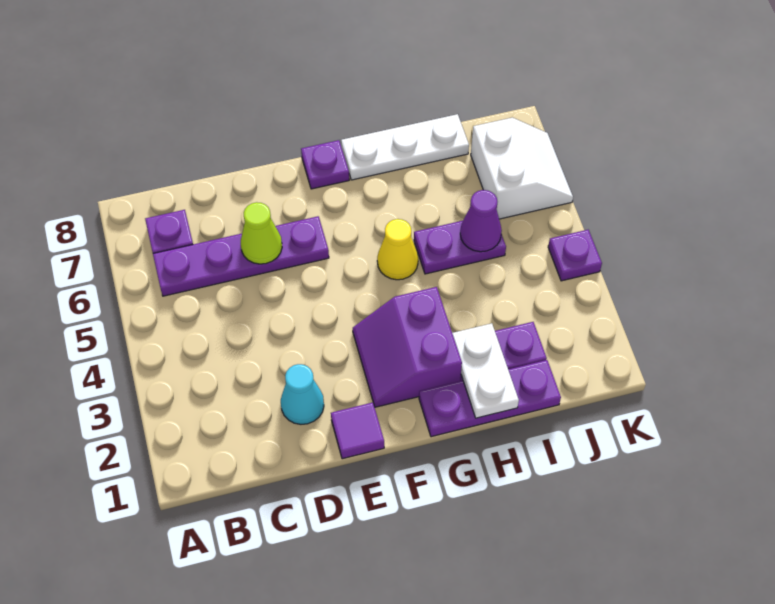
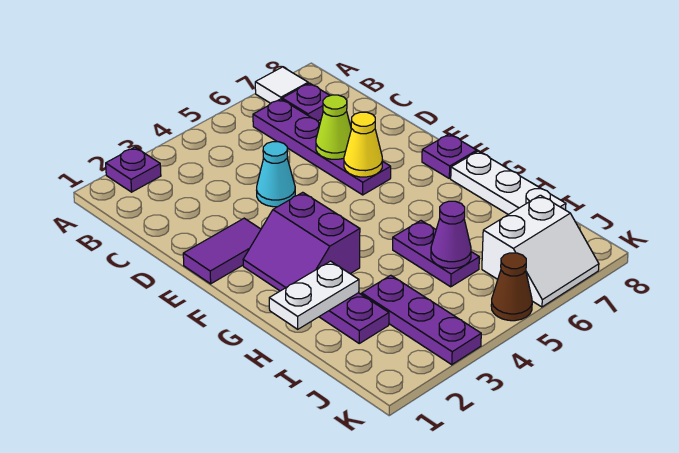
none -> white 1x1 tile [255,67,308,103]
cyan 1x1 cone [281,364,324,424] -> cyan 1x1 cone moved to [257,142,295,207]
purple 1x1 tile [331,403,384,459] -> purple 1x2 tile [183,218,261,284]
purple 2x2 slope [353,287,462,407] -> purple 2x2 slope turned to [243,192,360,291]
purple 1x3 plate [419,360,561,437] -> purple 1x3 plate moved to [362,275,481,365]
yellow 1x1 cone [377,219,418,280] -> yellow 1x1 cone moved to [344,112,382,177]
purple 1x1 plate [548,230,602,281] -> purple 1x1 plate moved to [106,147,161,192]
none -> brown 1x1 cone [491,253,532,321]

